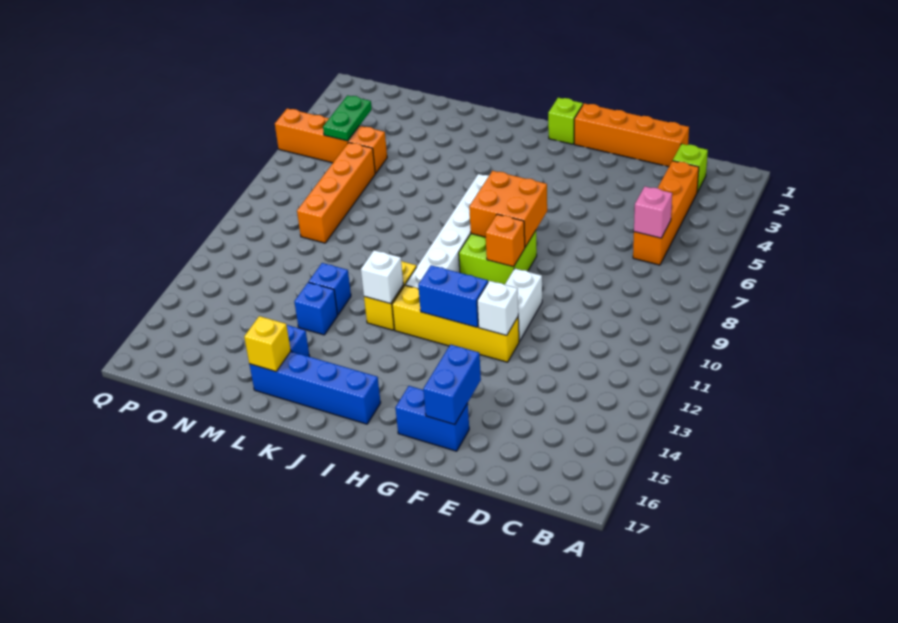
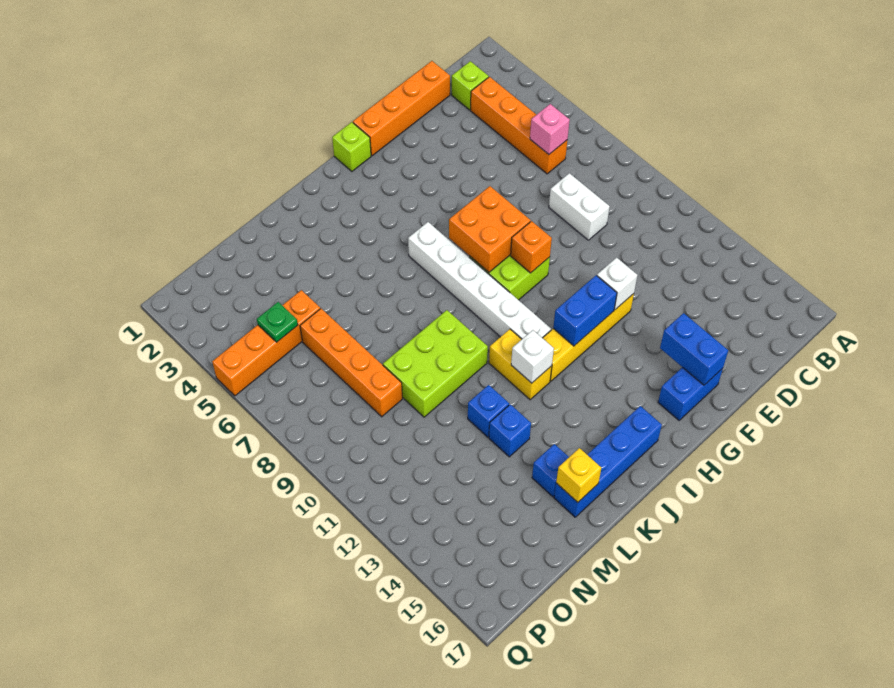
white 1x2 brick [505,269,542,341] -> white 1x2 brick moved to [549,173,610,240]
none -> lime 2x3 brick [383,310,488,417]
green 1x2 plate [323,95,372,141] -> green 1x1 plate [257,302,298,342]

